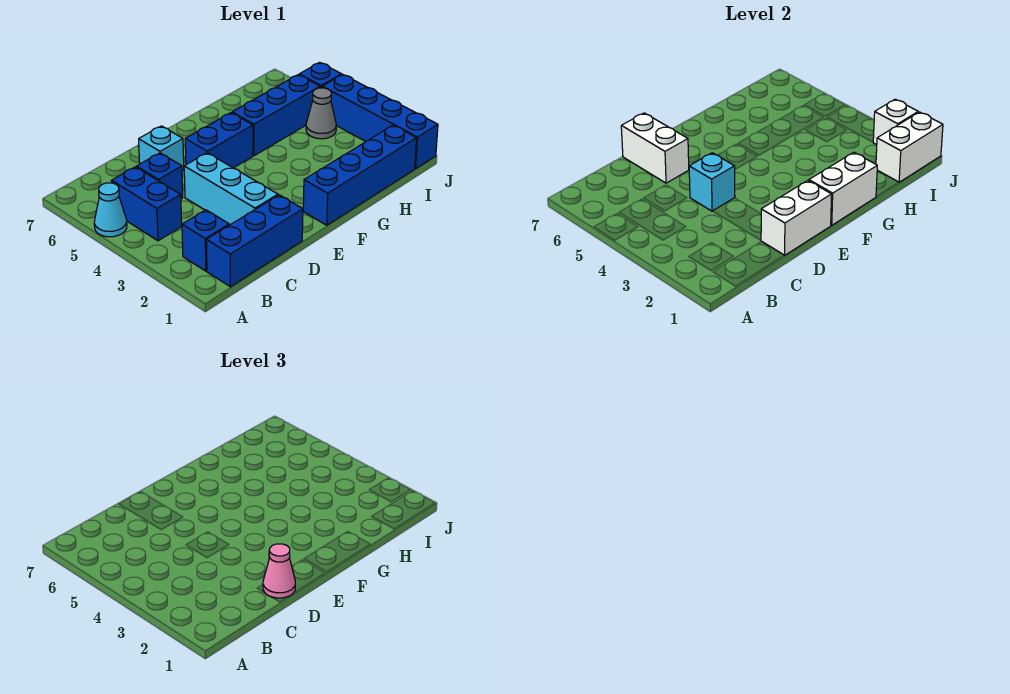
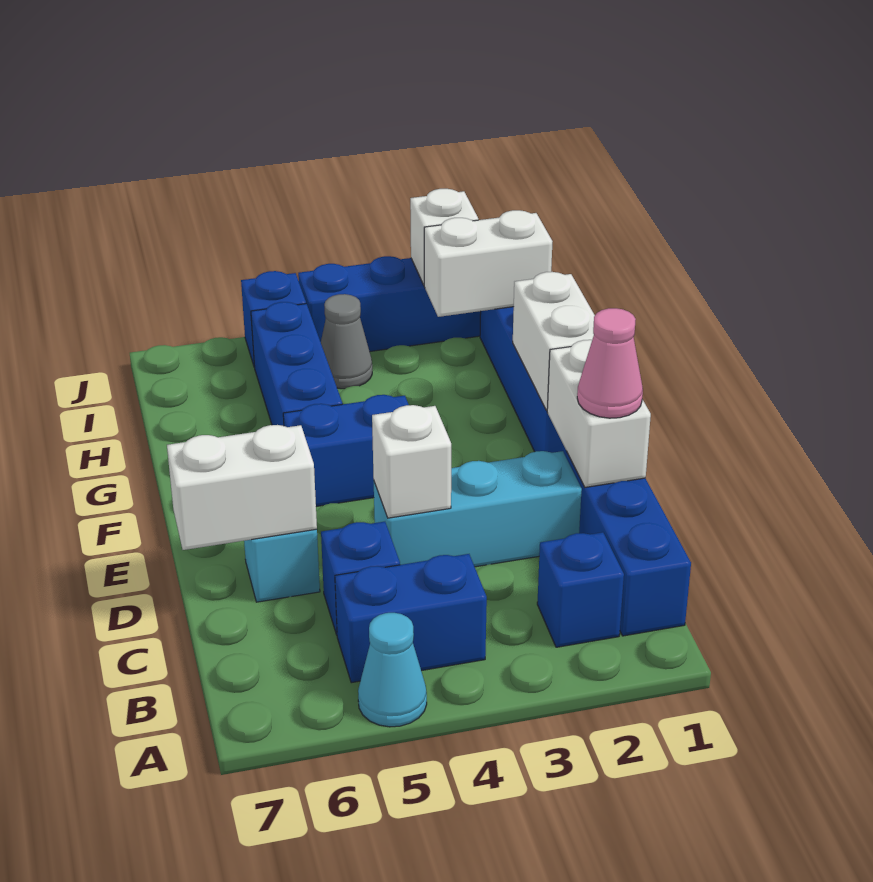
cyan 1x1 brick [689,153,735,211] -> white 1x1 brick [372,405,451,518]
blue 1x2 brick [185,113,253,168] -> blue 1x2 brick turned to [283,395,409,507]
white 1x2 brick [876,112,943,182] -> white 1x2 brick turned to [424,210,553,317]

